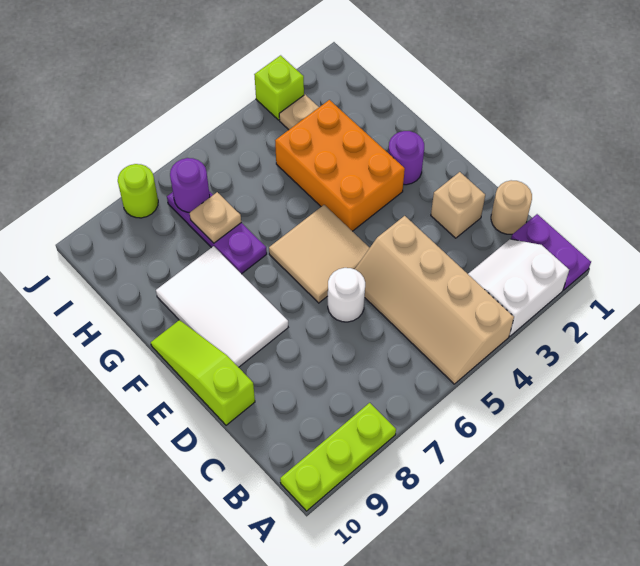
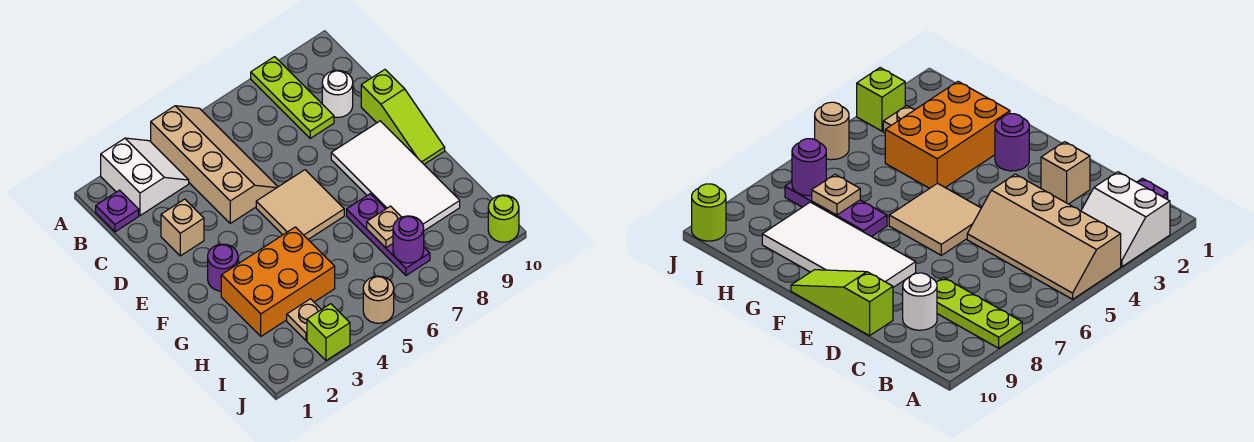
purple 1x2 plate [511,214,591,290] -> purple 1x1 plate [96,190,139,232]
white 2x2 slope [468,239,569,336] -> white 2x2 slope turned to [101,138,189,216]
lime 1x3 plate [280,403,396,511] -> lime 1x3 plate turned to [251,57,334,138]
tan 1x1 round brick [491,180,532,234] -> tan 1x1 round brick moved to [363,276,394,323]
white 1x1 round brick [328,268,365,322] -> white 1x1 round brick moved to [322,70,353,117]
white 2x3 tile [156,246,288,367] -> white 2x4 tile [331,121,460,231]
orange 2x3 brick [275,100,405,231] -> orange 2x3 brick turned to [221,227,335,336]
lime 1x1 round brick [118,164,158,218] -> lime 1x1 round brick moved to [488,195,519,242]

